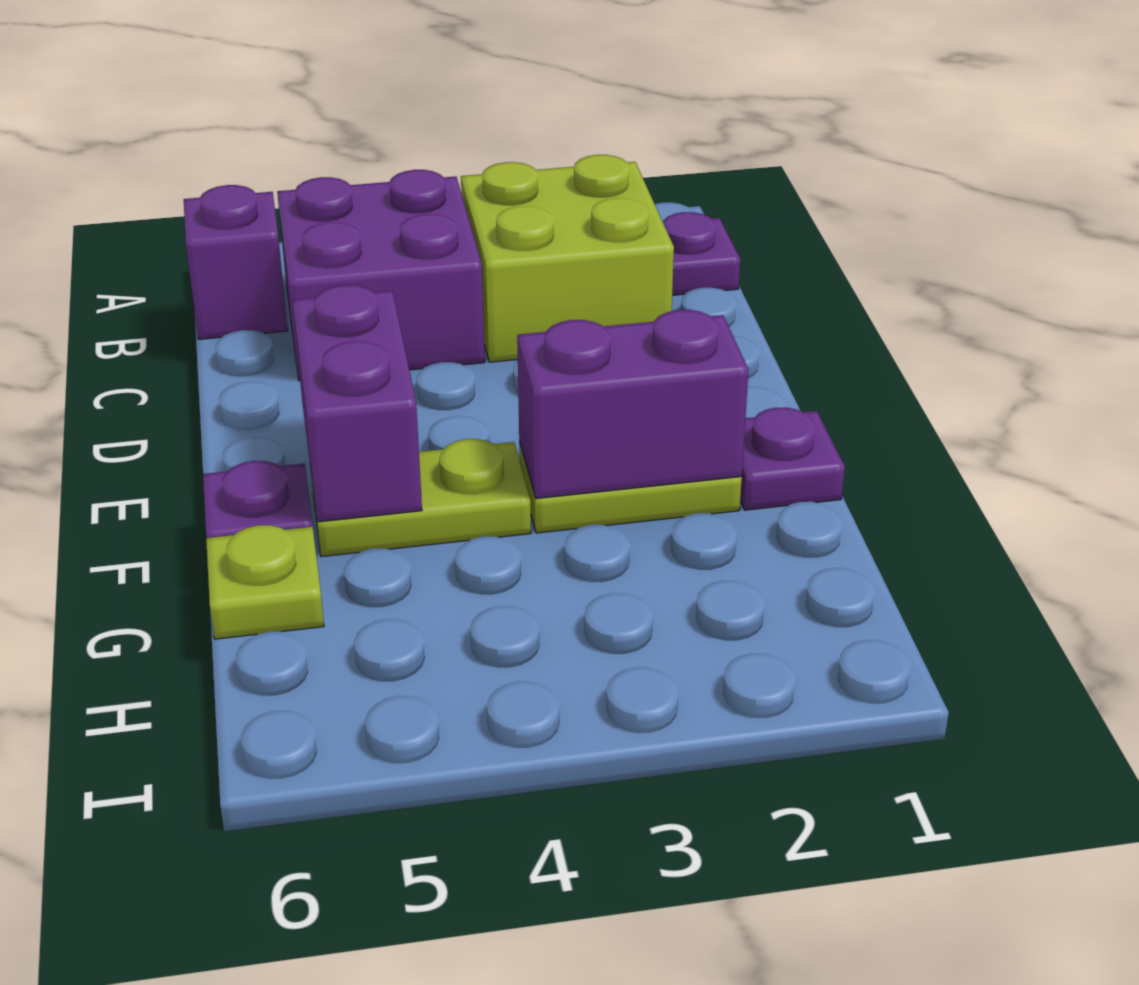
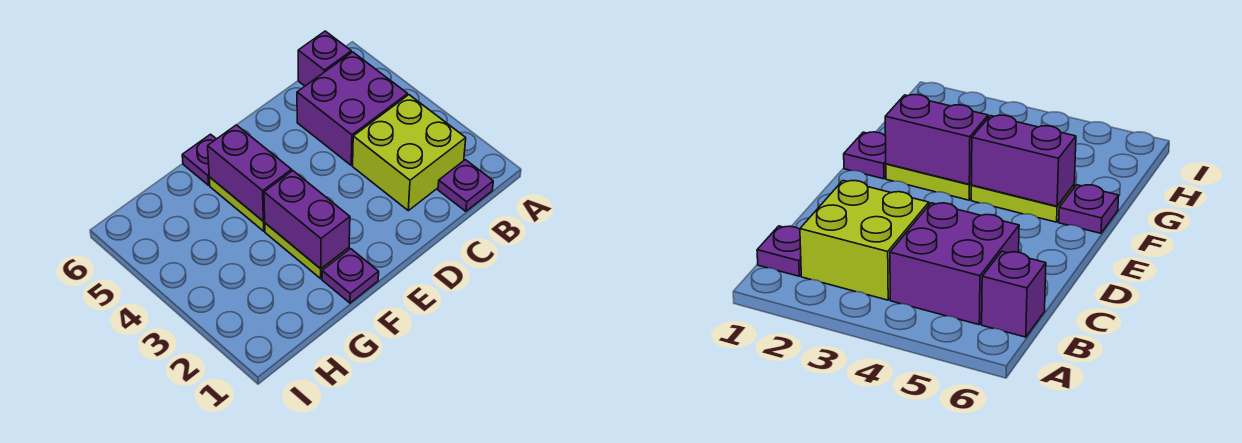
purple 1x2 brick [293,285,422,522] -> purple 1x2 brick turned to [208,125,292,221]
lime 1x1 plate [206,525,324,639] -> none

